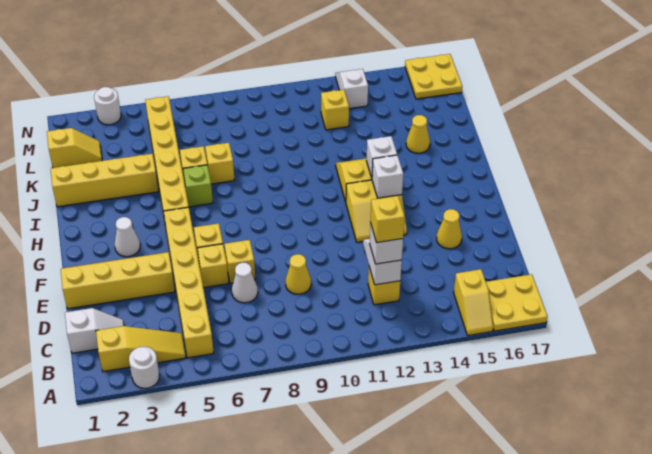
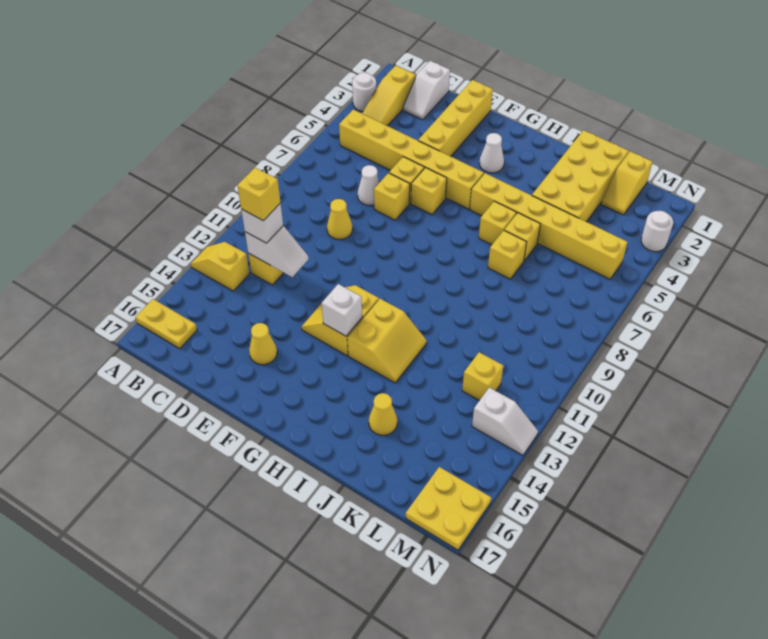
yellow 1x2 slope [454,269,493,336] -> yellow 1x2 slope moved to [191,242,250,291]
yellow 2x2 plate [486,274,547,331] -> yellow 1x2 plate [135,299,197,349]
white 1x1 brick [366,136,397,178] -> none
lime 1x1 brick [183,165,213,207] -> yellow 1x1 brick [479,201,516,245]
yellow 1x4 brick [51,154,159,207] -> yellow 2x4 brick [532,130,629,222]

